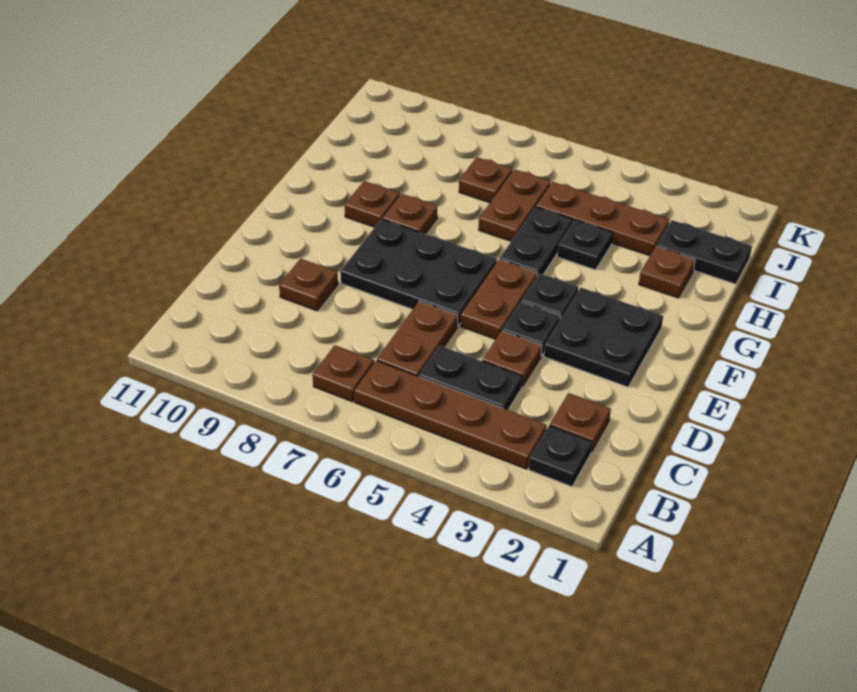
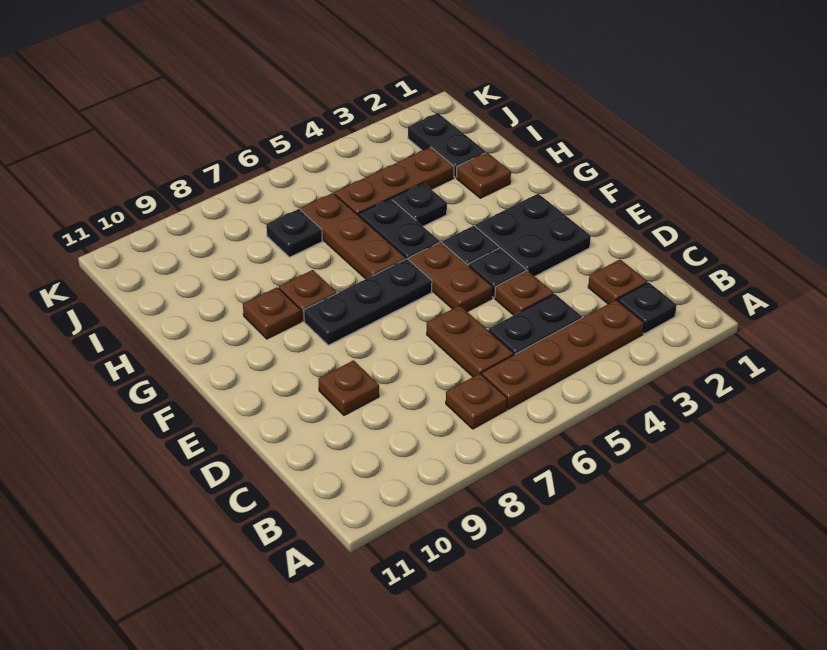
black 2x3 plate [340,219,497,326] -> black 1x3 plate [304,259,432,345]
brown 1x2 plate [479,169,551,241] -> brown 1x3 plate [301,193,406,279]
black 1x2 plate [656,220,752,284] -> black 1x2 plate turned to [408,113,486,177]
brown 1x1 plate [459,157,512,203] -> black 1x1 plate [266,209,322,257]

